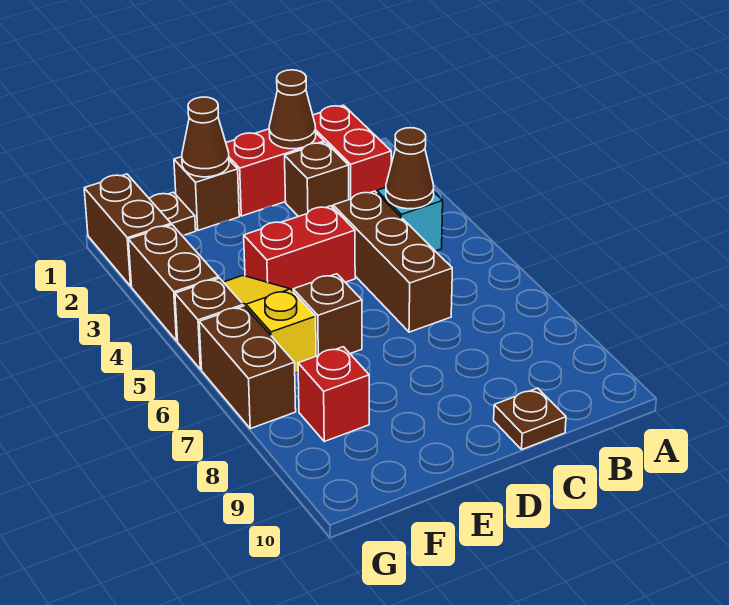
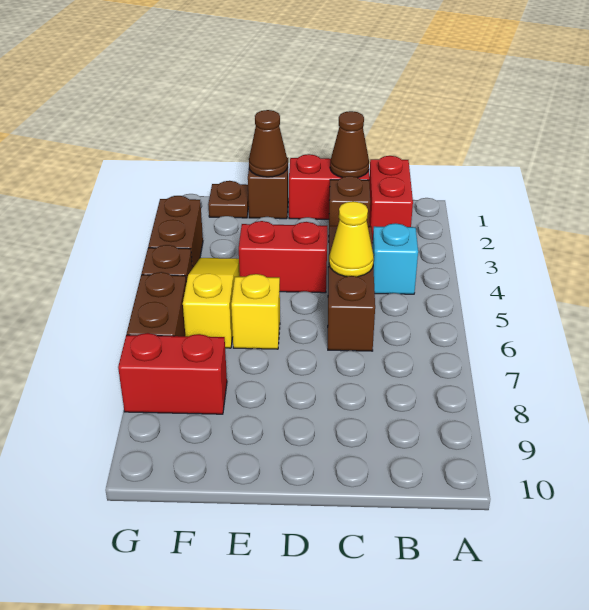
brown 1x1 cone [386,128,434,209] -> none
none -> yellow 1x1 cone [329,201,374,277]
brown 1x1 plate [494,388,566,449] -> none
brown 1x1 brick [293,274,362,356] -> yellow 1x1 brick [231,274,280,349]
red 1x1 brick [298,347,369,441] -> red 1x2 brick [118,333,227,414]
brown 1x2 brick [84,174,171,286] -> none

